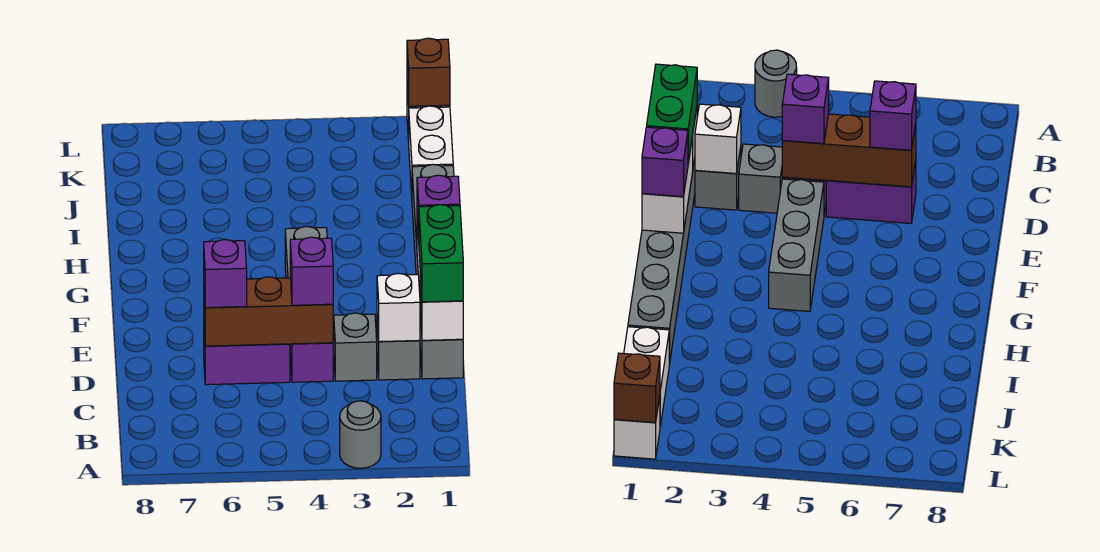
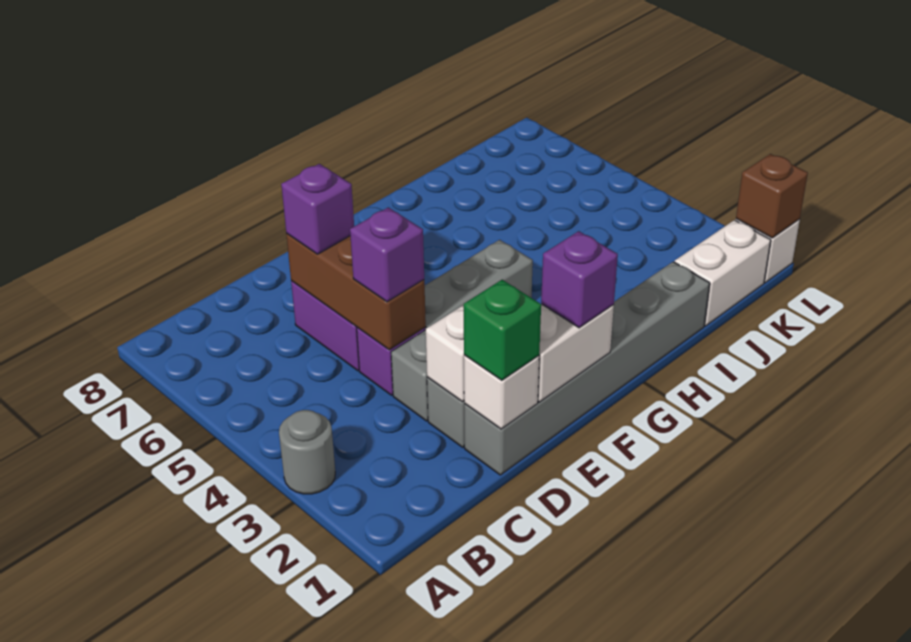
green 1x2 brick [419,205,463,302] -> green 1x1 brick [464,280,541,380]

